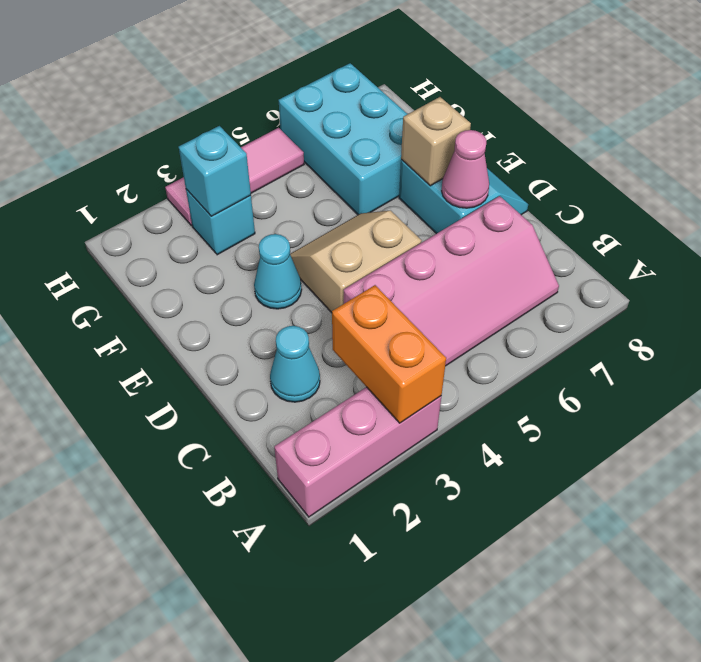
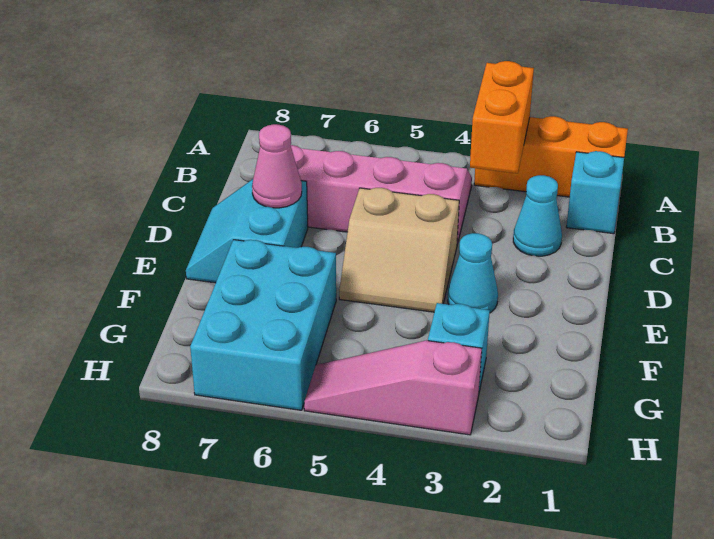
pink 1x3 brick [274,387,441,517] -> orange 1x3 brick [474,116,628,197]
tan 1x1 brick [401,97,471,186] -> none
cyan 1x1 brick [179,126,251,216] -> cyan 1x1 brick moved to [566,151,624,234]
pink 1x3 tile [165,128,304,226] -> pink 1x3 slope [304,340,482,435]

